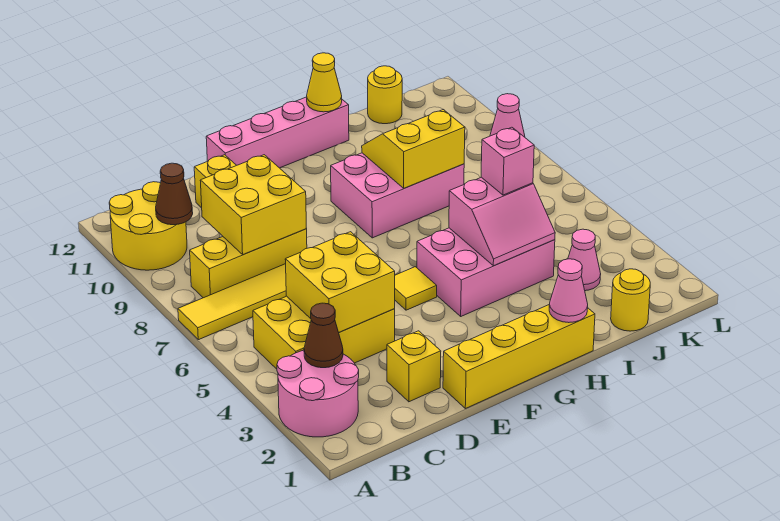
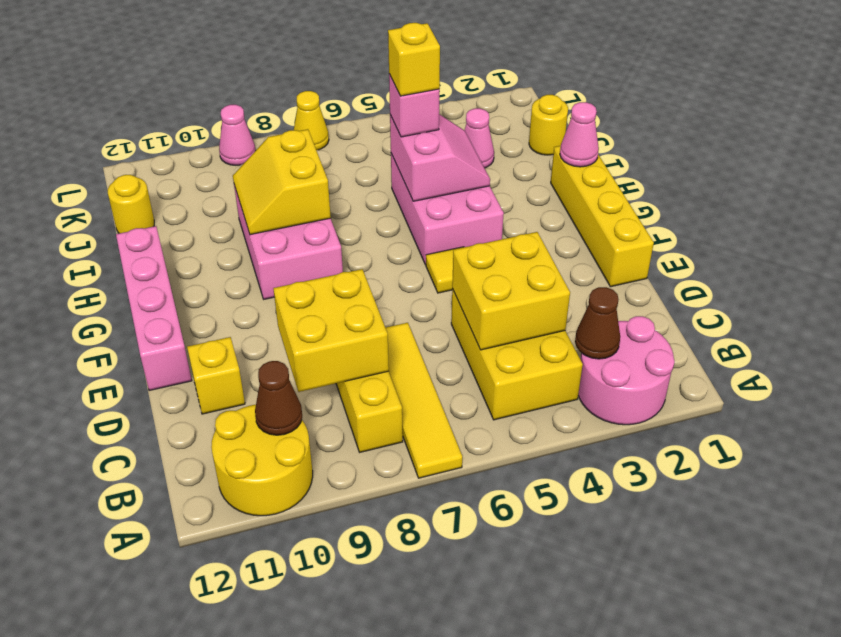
yellow 1x1 brick [387,331,441,402] -> yellow 1x1 brick moved to [388,23,440,96]
yellow 1x1 cone [307,53,342,112] -> yellow 1x1 cone moved to [294,91,329,150]

